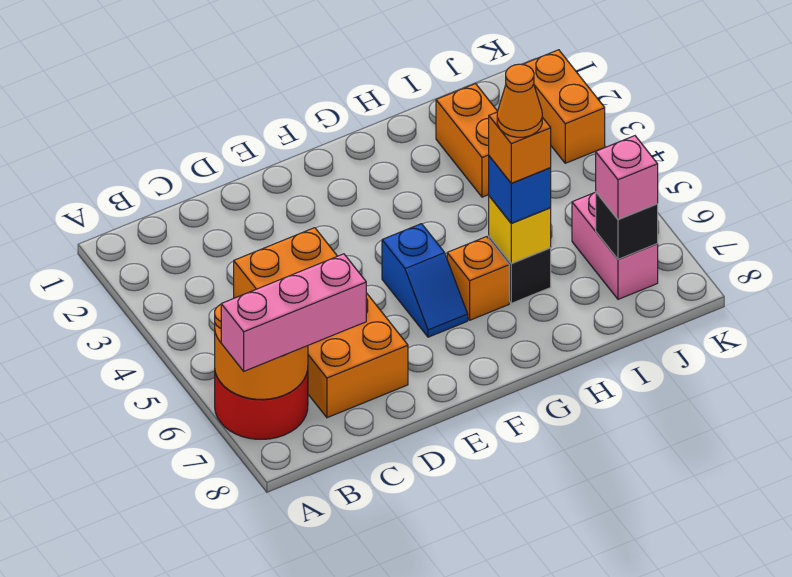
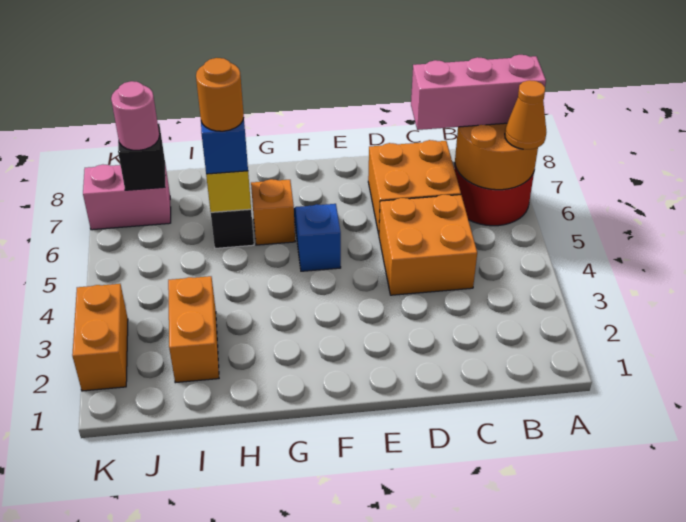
orange 1x1 brick [489,112,551,183] -> orange 1x1 round brick [196,58,244,131]
orange 1x1 cone [497,64,542,137] -> orange 1x1 cone moved to [505,80,546,149]
pink 1x2 brick [572,192,658,299] -> pink 1x2 brick turned to [83,165,171,230]
pink 1x1 brick [596,136,658,219] -> pink 1x1 round brick [111,81,159,150]

